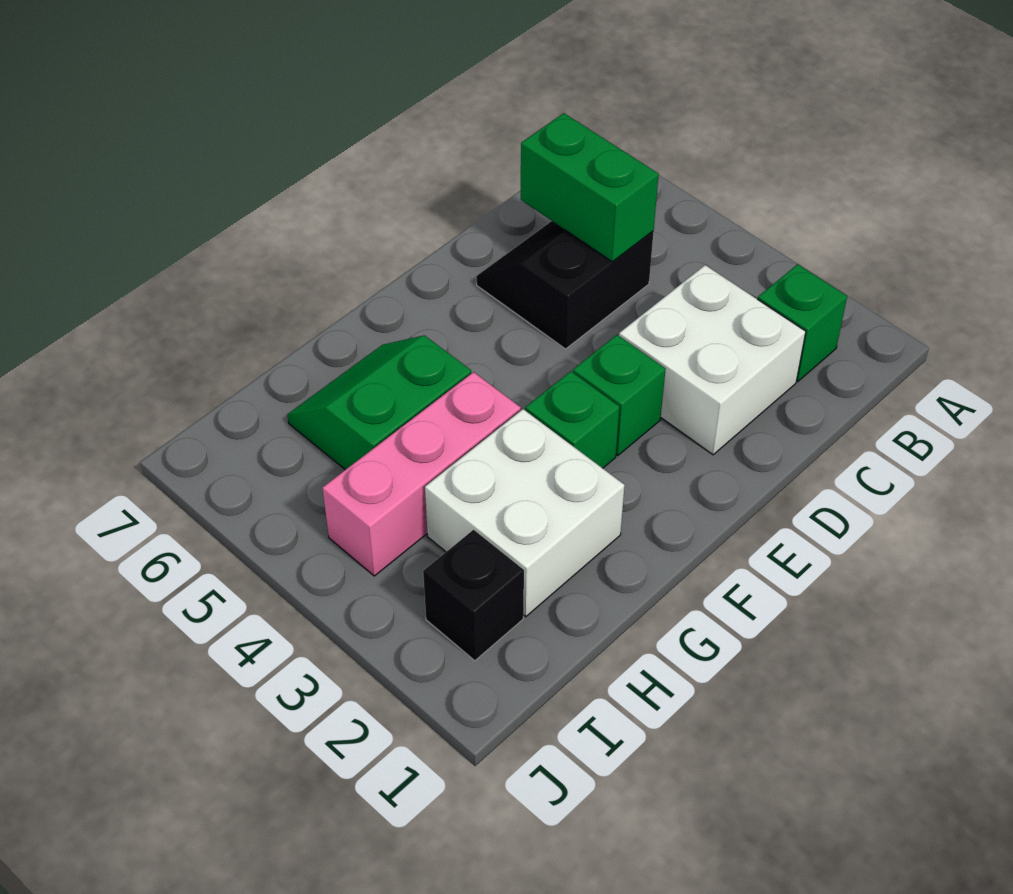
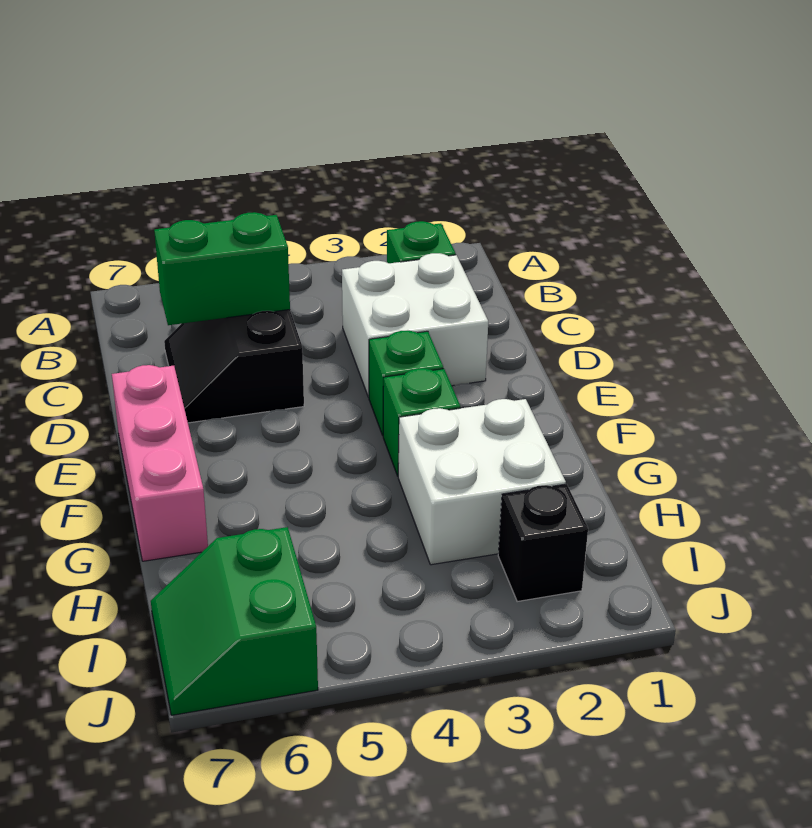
pink 1x3 brick [322,372,521,576] -> pink 1x3 brick moved to [112,365,208,561]
green 2x2 slope [287,335,471,470] -> green 2x2 slope moved to [151,527,318,715]

